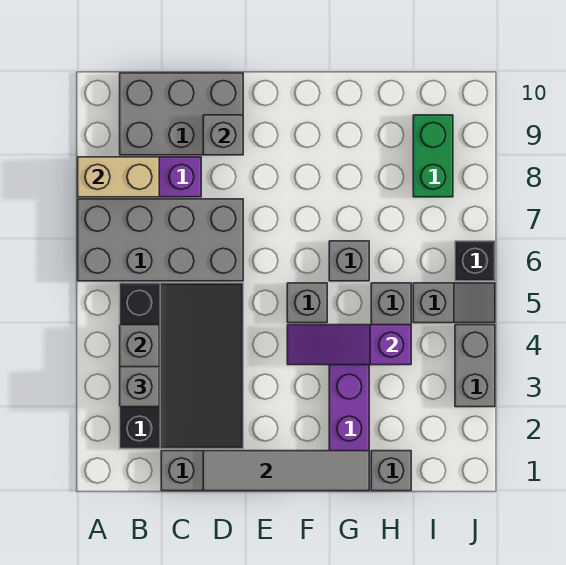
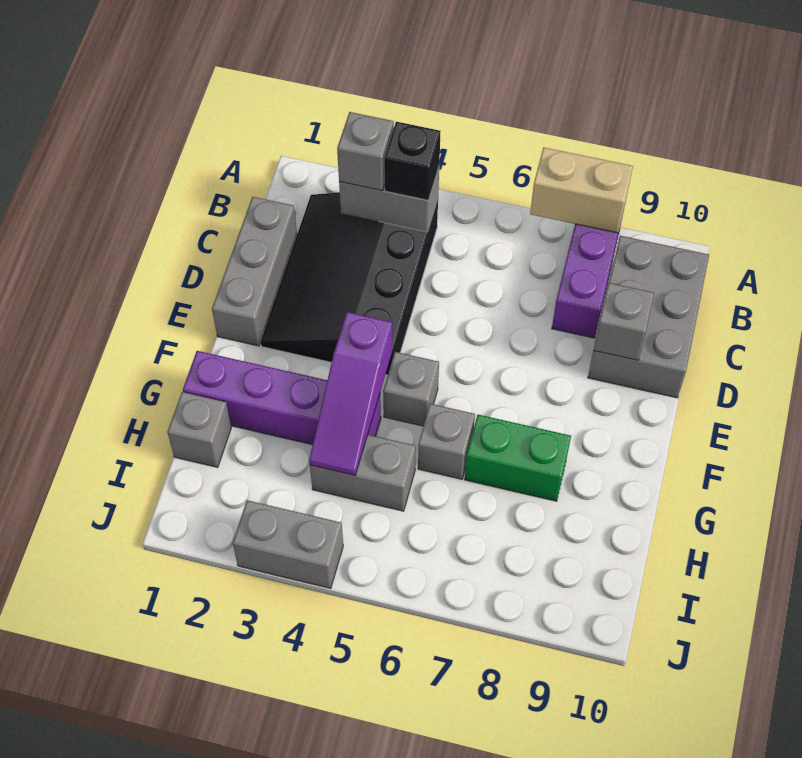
grey 2x4 brick [78,199,243,281] -> none
tan 1x2 brick [78,157,159,197] -> tan 1x2 brick turned to [530,148,633,233]
black 3x4 slope [120,283,243,449] -> black 3x4 slope turned to [261,192,438,375]
grey 1x4 tile [203,451,369,491] -> none
purple 1x3 slope [287,325,411,365] -> purple 1x3 slope turned to [309,312,392,475]
grey 1x2 slope [413,283,495,323] -> none
green 1x2 brick [413,115,453,197] -> green 1x2 brick moved to [465,415,571,501]
black 1x1 brick [455,241,495,281] -> black 1x1 brick moved to [384,122,441,200]

